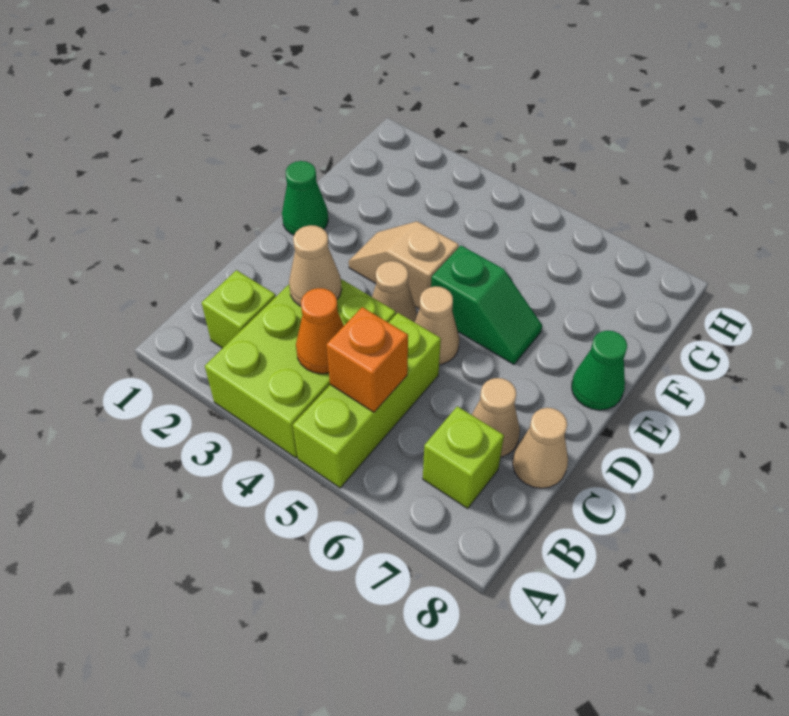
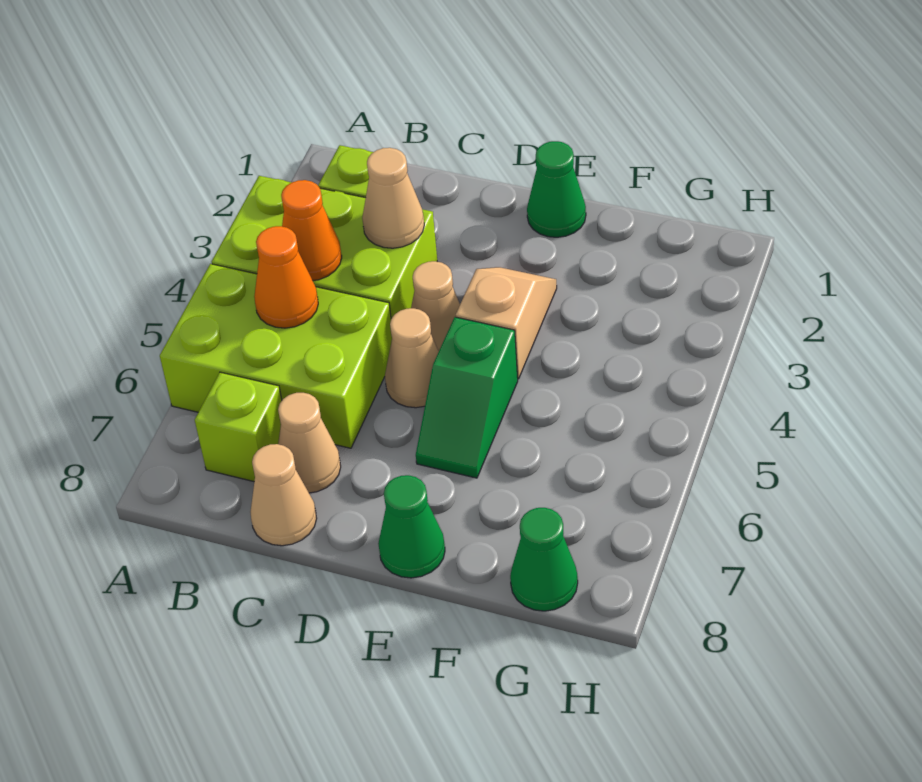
lime 1x3 brick [293,313,441,488] -> lime 2x3 brick [160,264,392,448]
orange 1x1 brick [326,307,408,412] -> orange 1x1 cone [254,226,318,328]
none -> green 1x1 cone [510,508,578,611]

